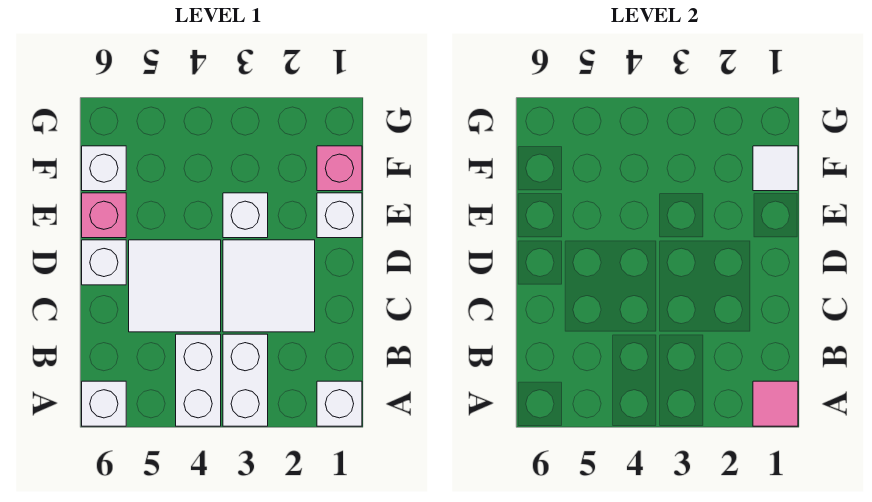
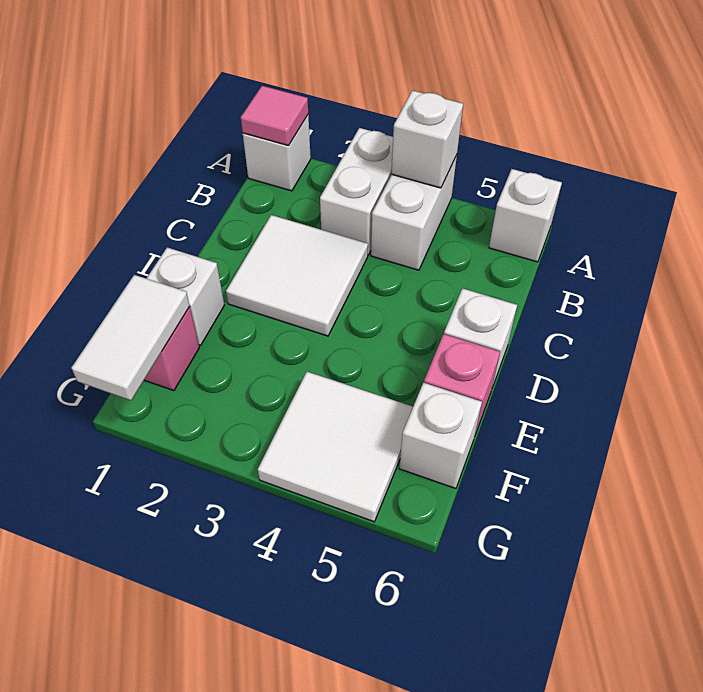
white 2x2 tile [129,240,221,332] -> white 2x2 tile moved to [258,372,413,522]
white 1x1 brick [223,193,268,238] -> white 1x1 brick moved to [391,90,463,188]
white 1x1 tile [753,146,798,191] -> white 1x2 tile [71,275,190,400]

